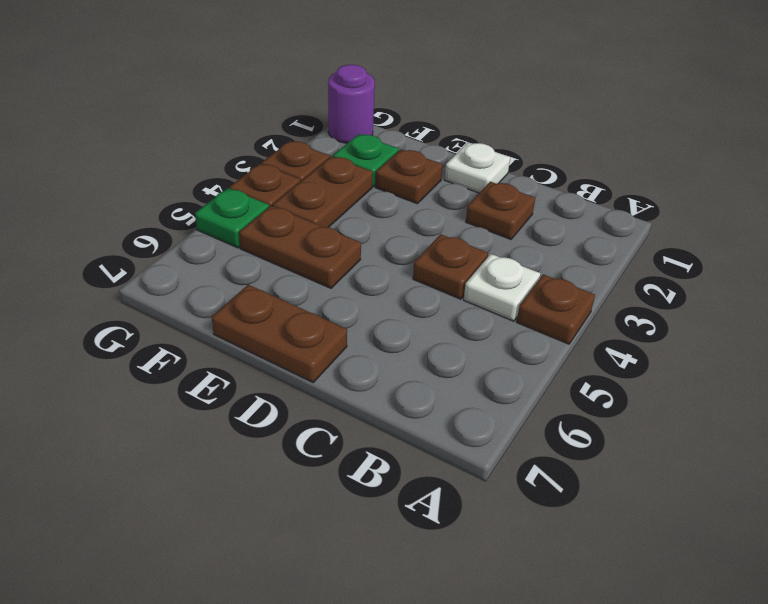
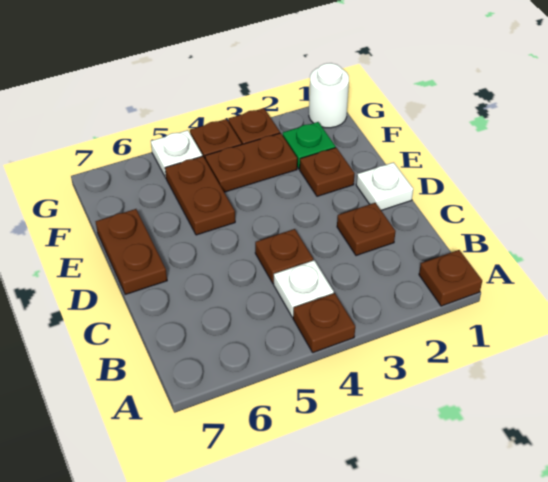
none -> brown 1x1 plate [419,250,482,306]
purple 1x1 round brick [328,65,375,143] -> white 1x1 round brick [309,63,349,128]
green 1x1 plate [195,188,269,248] -> white 1x1 plate [151,130,202,178]

